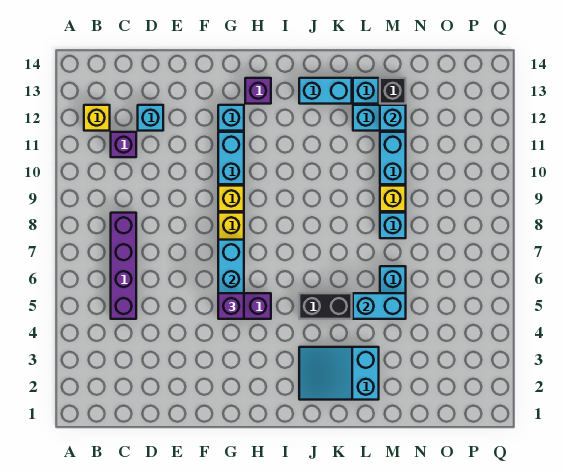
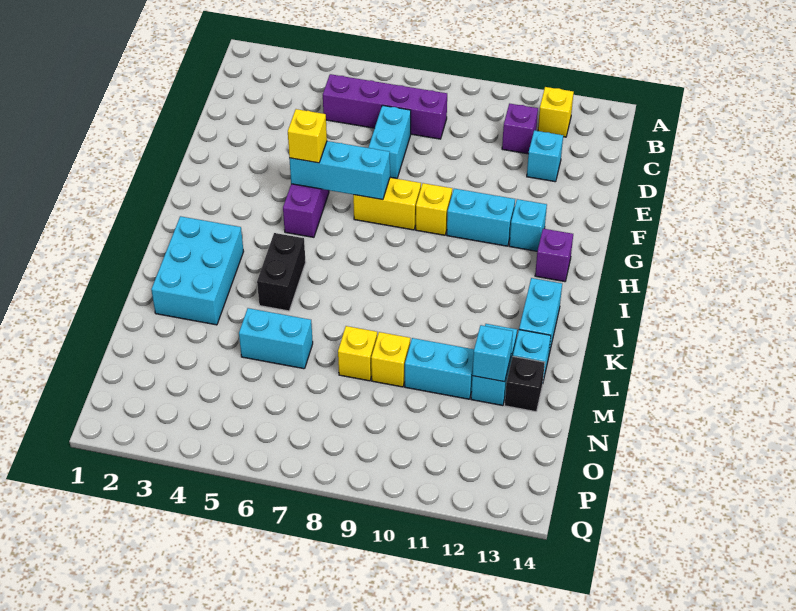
purple 1x1 brick [218,293,244,319] -> yellow 1x1 brick [288,109,327,163]
cyan 2x3 slope [299,347,379,400] -> cyan 2x3 brick [151,216,244,325]
cyan 1x2 brick [353,293,406,319] -> cyan 1x2 brick moved to [368,105,411,178]
cyan 1x1 brick [380,213,406,238] -> yellow 1x1 brick [338,326,377,381]

